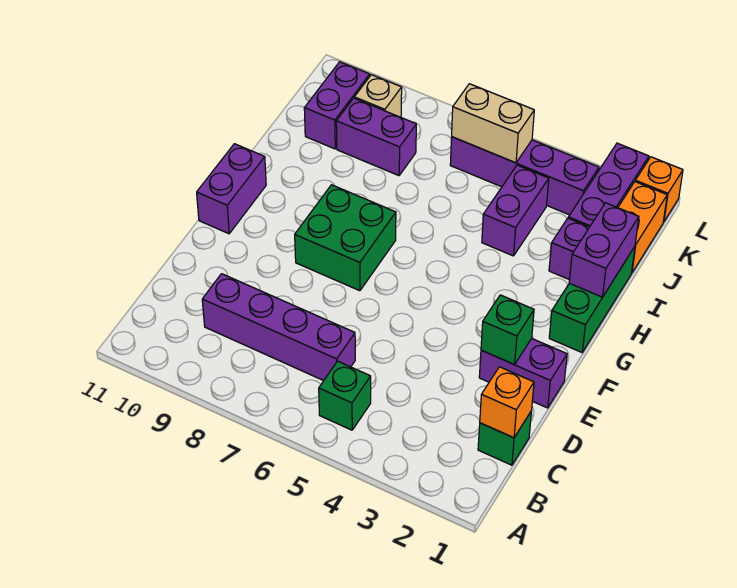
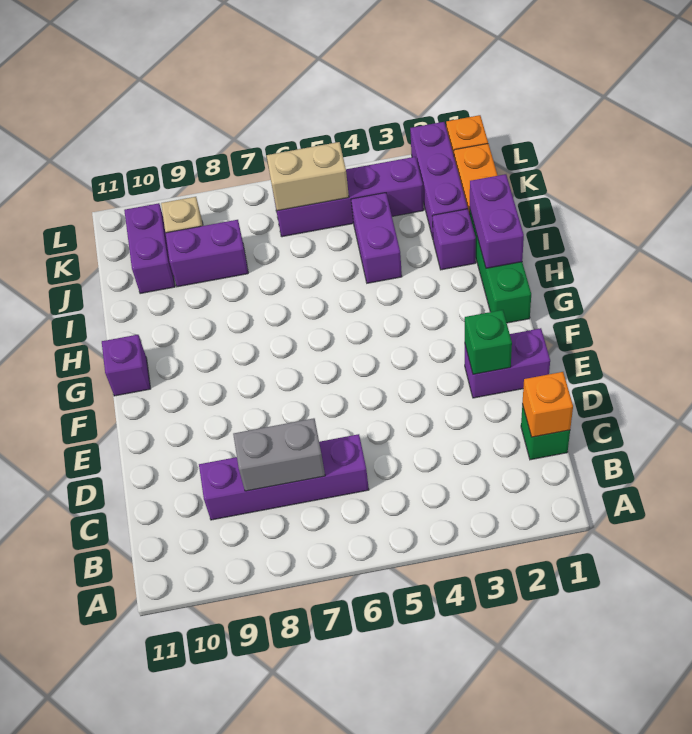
green 1x1 brick [319,361,371,430] -> none
none -> grey 1x2 brick [233,418,325,491]
green 2x2 brick [295,185,396,291] -> none
purple 1x2 brick [197,144,266,234] -> purple 1x1 brick [102,335,150,396]

